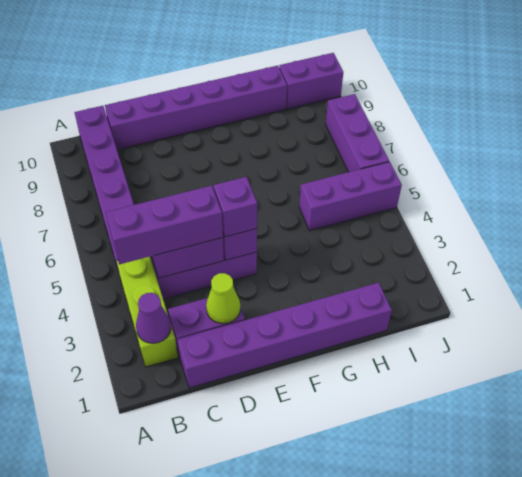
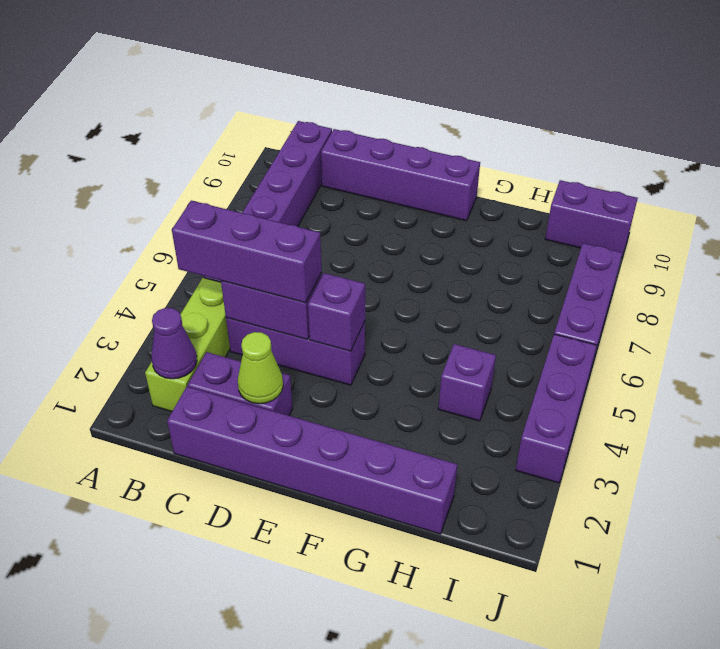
purple 1x6 brick [105,66,287,150] -> purple 1x4 brick [321,129,480,221]
purple 1x1 brick [214,177,257,237] -> purple 1x1 brick moved to [438,344,496,421]
purple 1x3 brick [299,162,402,231] -> purple 1x3 brick turned to [515,334,597,483]

